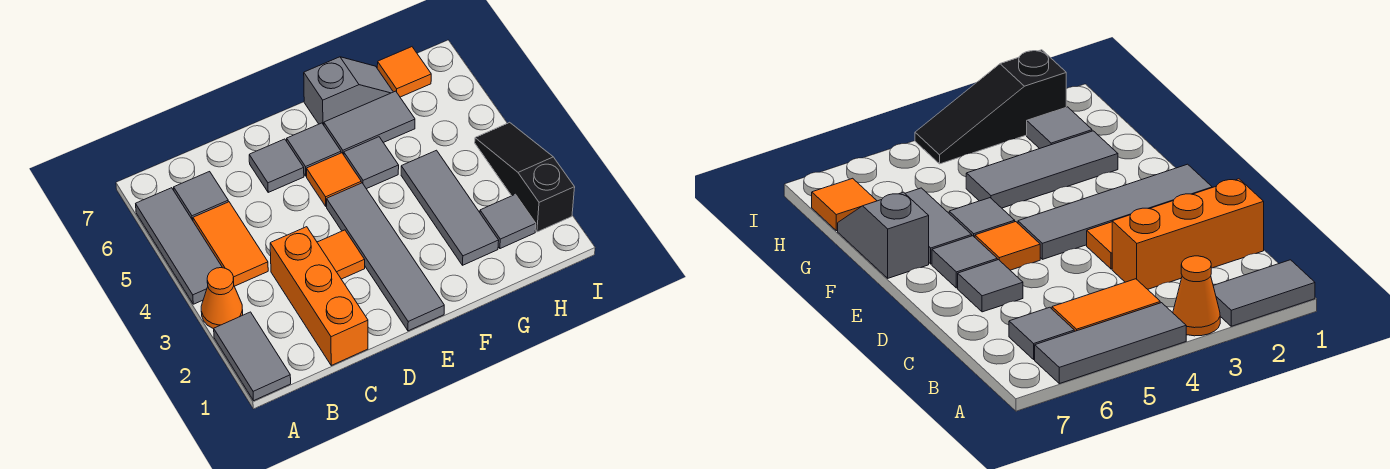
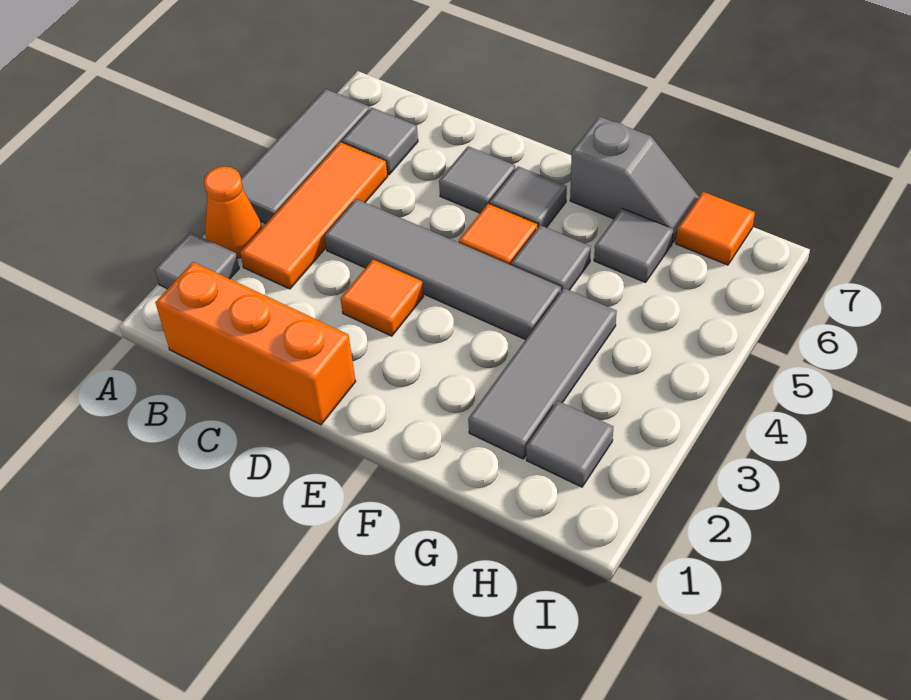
grey 1x2 tile [214,312,291,400] -> grey 1x1 tile [155,232,239,289]
orange 1x2 tile [193,202,268,286] -> orange 1x3 tile [240,142,388,289]
orange 1x3 brick [270,227,368,365] -> orange 1x3 brick turned to [155,262,356,425]
grey 1x4 tile [327,183,444,331] -> grey 1x4 tile turned to [324,199,561,340]
grey 1x2 tile [324,91,415,155] -> grey 1x1 tile [594,208,673,282]
black 1x3 slope [475,122,575,232] -> none

